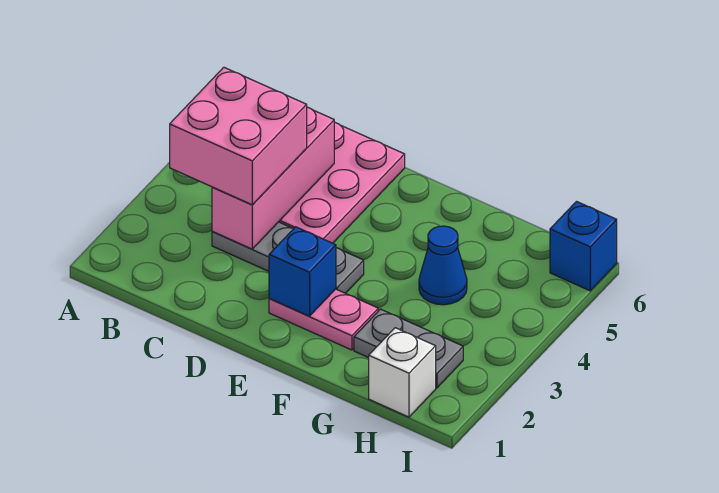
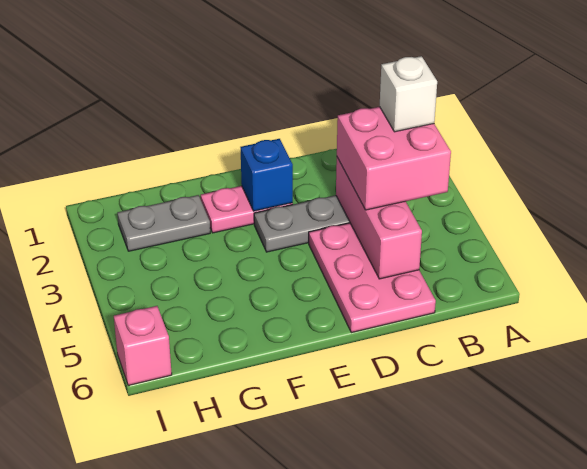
blue 1x1 cone [419,226,467,305] -> none
white 1x1 brick [369,328,436,417] -> white 1x1 brick moved to [380,56,437,132]
blue 1x1 brick [550,202,617,291] -> pink 1x1 brick [114,306,172,386]

